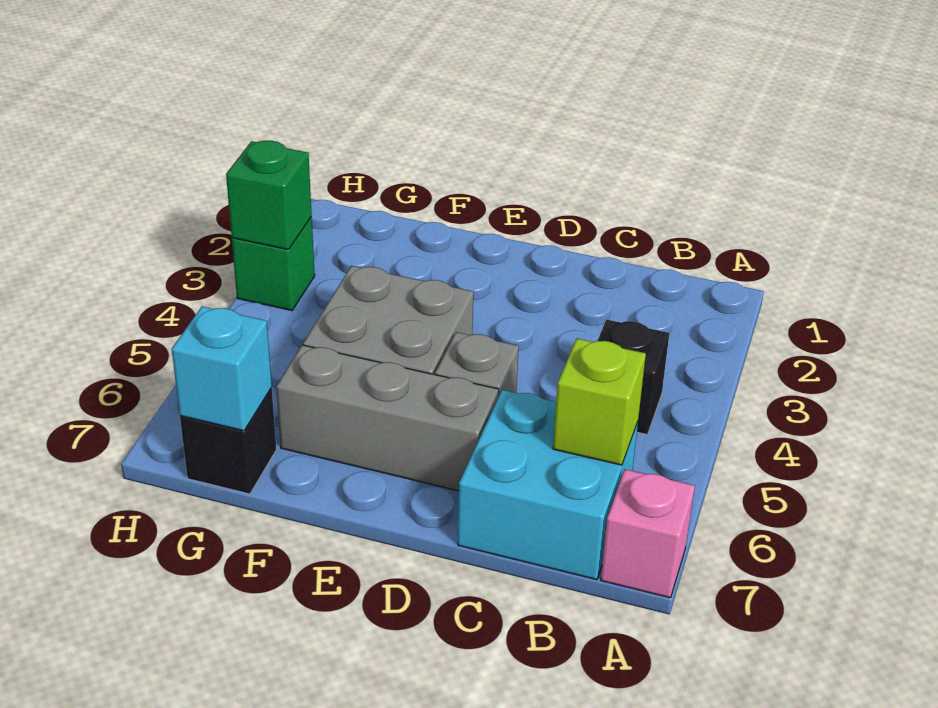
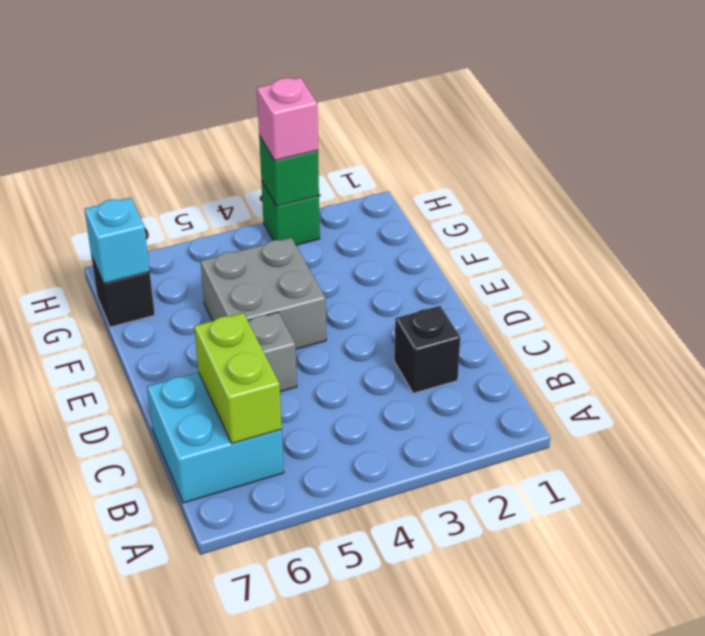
pink 1x1 brick [601,469,695,598] -> pink 1x1 brick moved to [257,78,318,161]
black 1x1 brick [598,319,669,434] -> black 1x1 brick moved to [394,306,460,393]
lime 1x1 brick [553,339,646,465] -> lime 1x2 brick [194,313,282,444]
grey 1x3 brick [276,345,499,491] -> none

